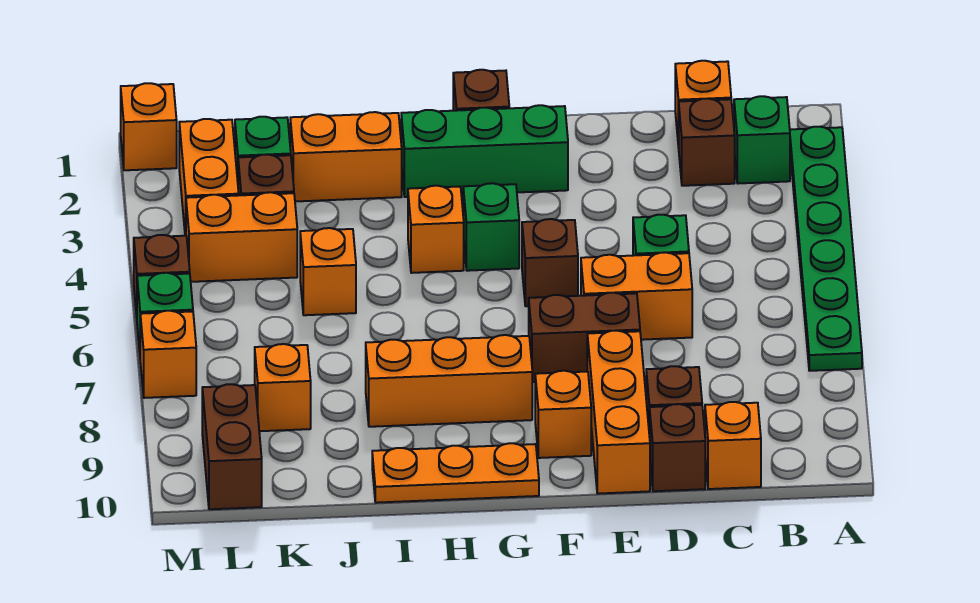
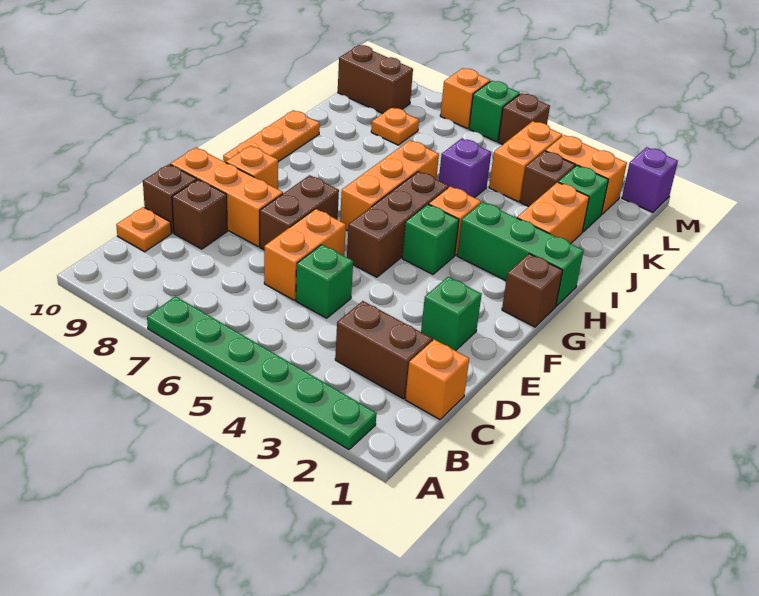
green 1x1 brick [734,96,790,183] -> green 1x1 brick moved to [421,277,482,351]
brown 1x1 brick [679,99,735,186] -> brown 1x2 brick [335,301,432,399]
orange 1x1 brick [705,402,761,489] -> orange 1x1 plate [116,207,171,252]
green 1x3 brick [401,105,568,197] -> green 1x3 brick turned to [457,202,584,306]
brown 1x1 brick [522,219,578,306] -> brown 1x3 brick [347,171,449,277]
orange 1x3 brick [366,335,532,427] -> orange 1x3 brick moved to [340,140,439,231]
orange 1x1 brick [300,228,356,315] -> purple 1x1 brick [439,139,491,198]
orange 1x1 brick [255,344,311,431] -> orange 1x1 plate [371,107,419,145]
orange 1x1 brick [121,83,177,170] -> purple 1x1 brick [622,147,678,212]

